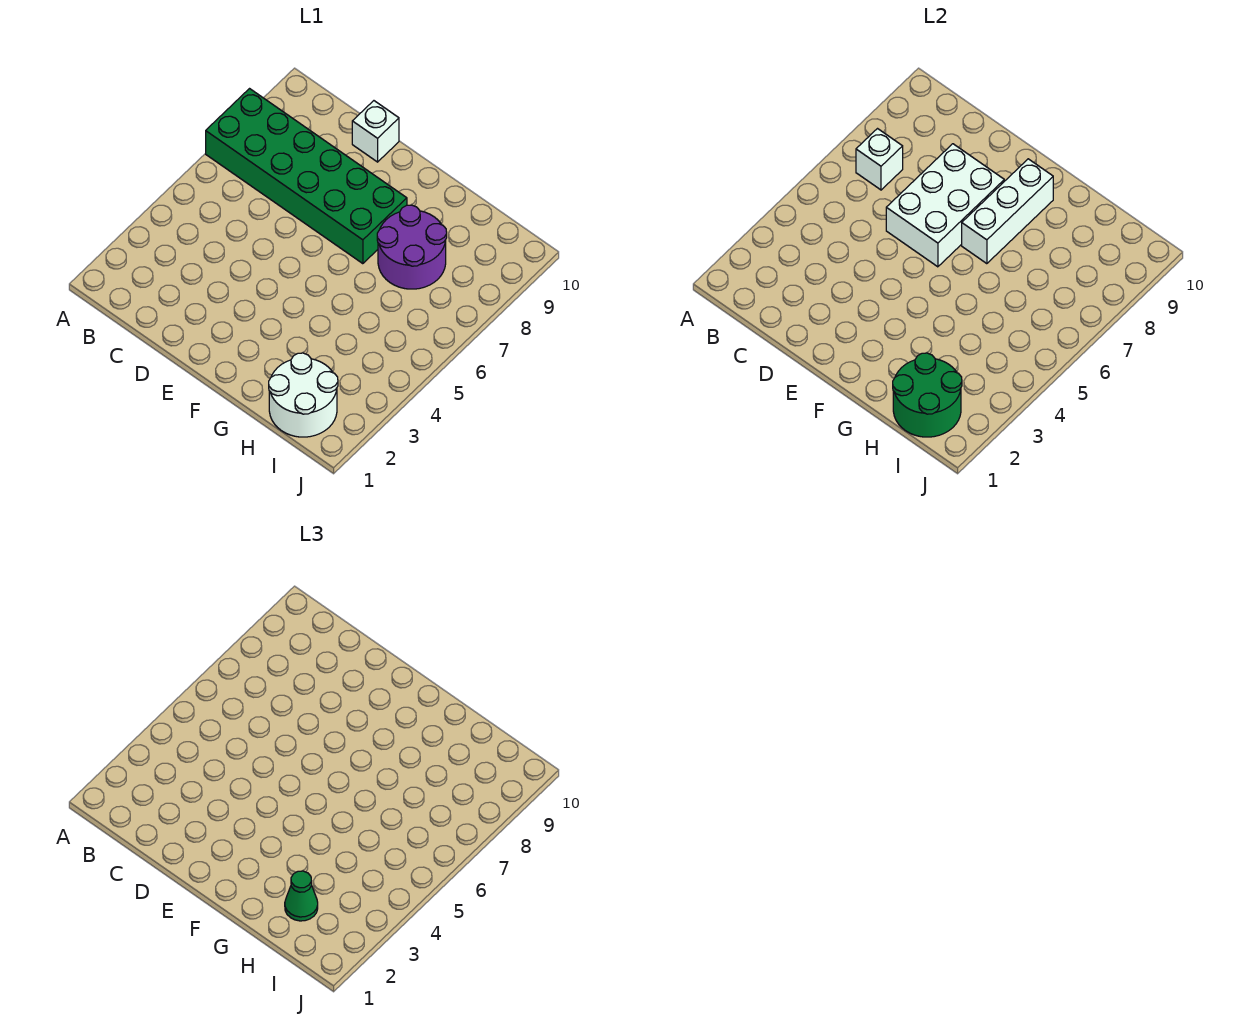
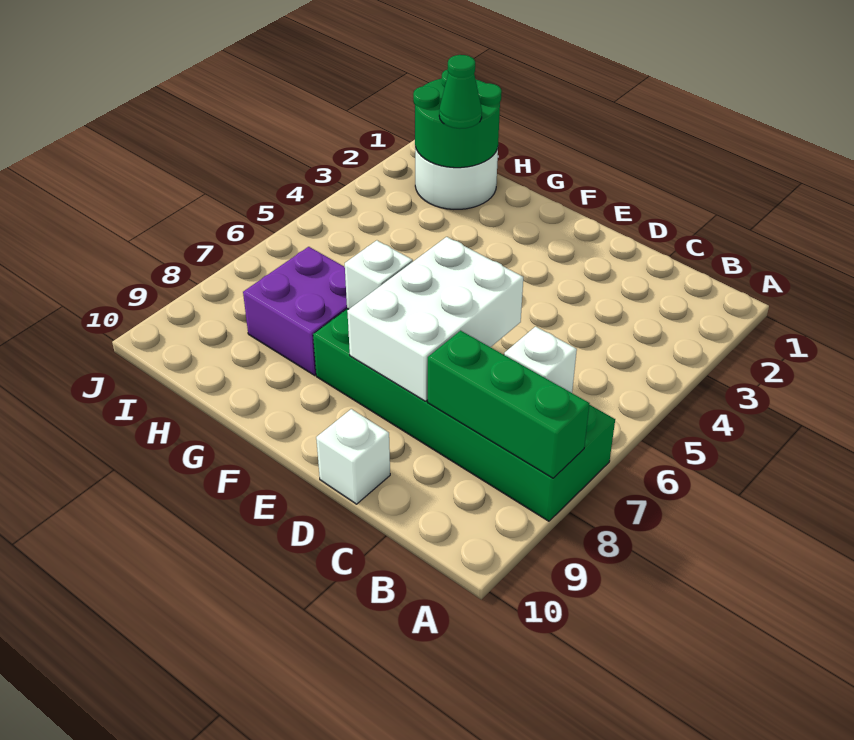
none -> green 1x3 brick [428,331,590,478]
white 1x3 brick [962,159,1053,264] -> white 1x1 brick [345,240,413,309]
purple 2x2 round brick [377,205,447,289] -> purple 2x2 brick [243,247,347,375]

